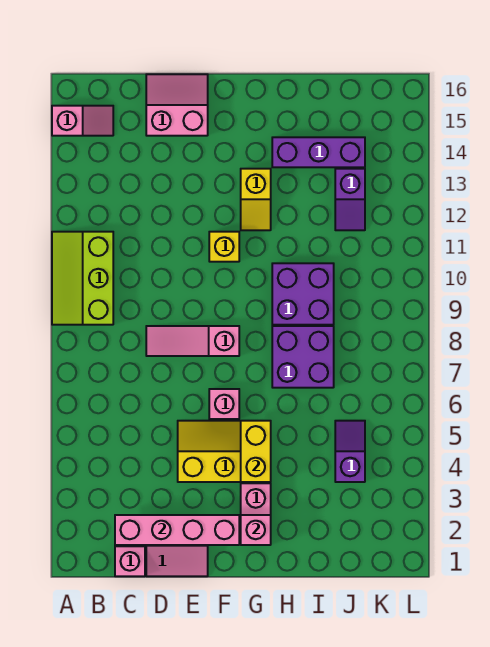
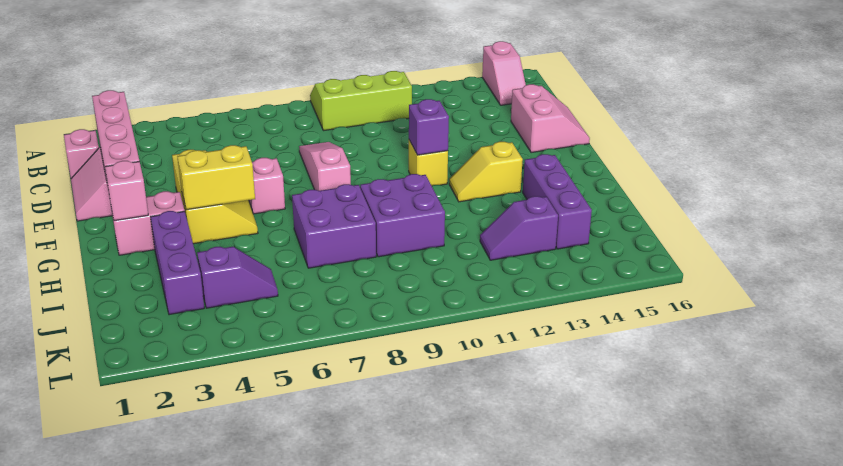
none -> purple 1x1 brick [409,99,449,155]
none -> purple 1x3 brick [151,211,204,315]

